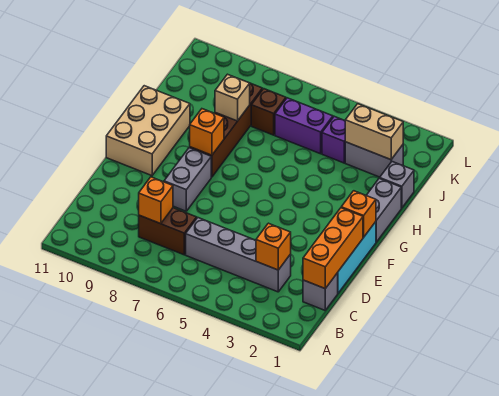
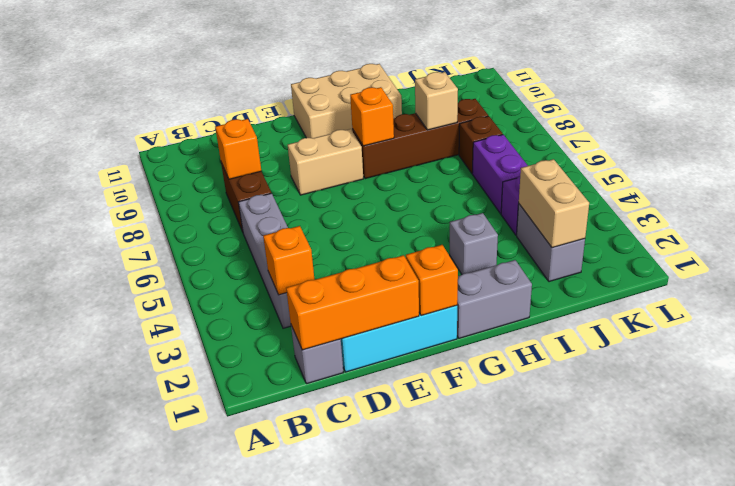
grey 1x2 brick [164,148,211,211] -> tan 1x2 brick [288,129,363,195]
grey 1x1 brick [380,162,414,208] -> grey 1x1 brick moved to [450,213,498,274]

